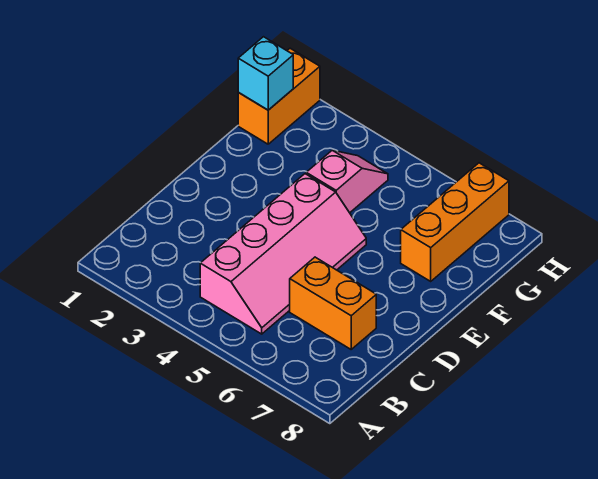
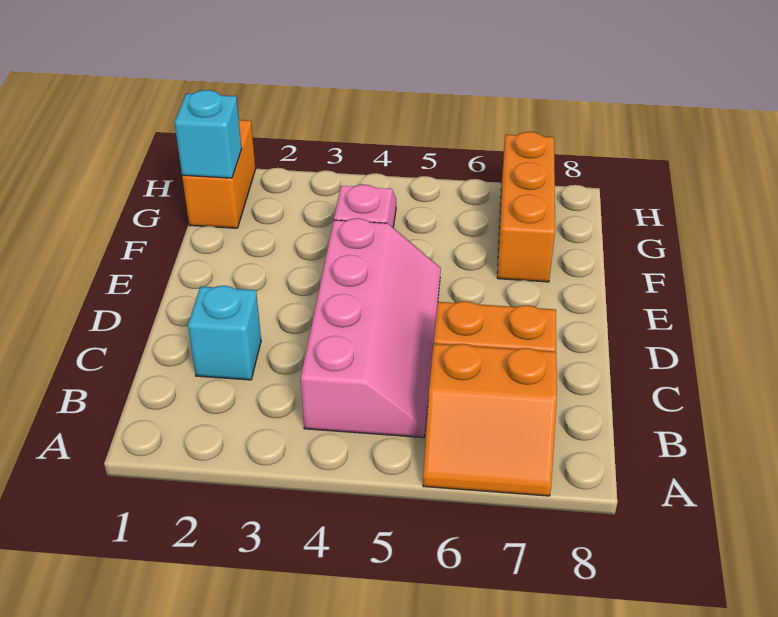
none -> orange 2x2 slope [423,344,557,496]
none -> cyan 1x1 brick [188,286,261,380]

